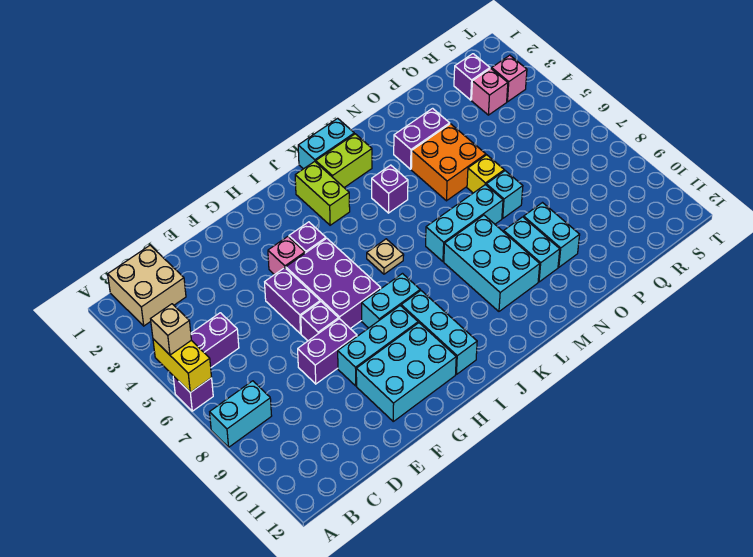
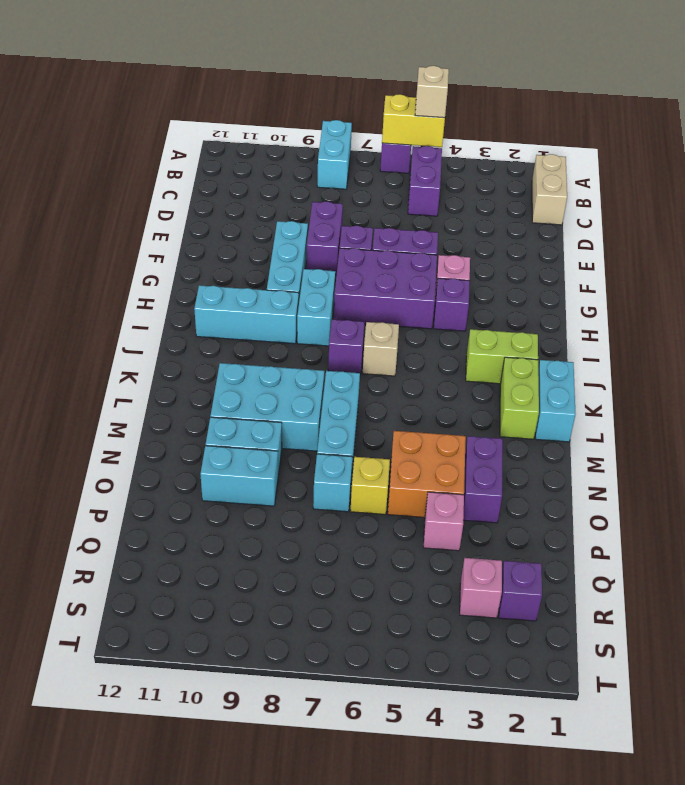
tan 2x2 brick [108,245,186,326] -> tan 1x2 brick [532,154,567,225]
cyan 2x3 brick [356,323,456,421] -> none
tan 1x1 plate [367,239,404,274] -> tan 1x1 brick [363,322,399,376]
purple 1x1 brick [372,165,408,213] -> purple 1x1 brick moved to [328,320,365,374]
pink 1x1 brick [492,55,527,102] -> pink 1x1 brick moved to [423,492,464,551]

